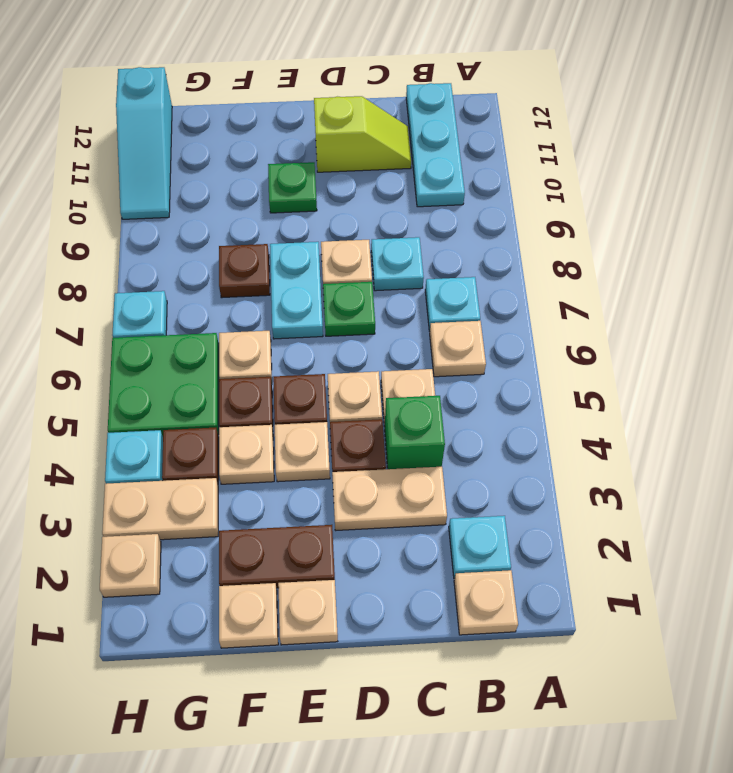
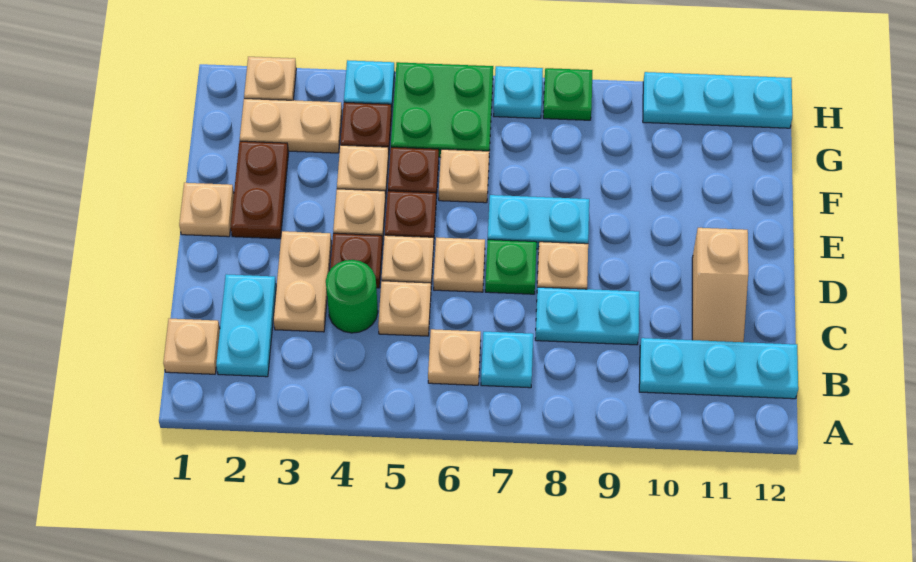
cyan 1x1 plate [449,516,511,578] -> cyan 1x2 plate [216,274,276,377]
green 1x1 brick [384,396,445,469] -> green 1x1 round brick [326,260,378,333]
cyan 1x1 plate [371,237,424,291] -> cyan 1x2 plate [535,287,639,345]
lime 1x2 slope [314,96,411,172] -> tan 1x2 slope [692,228,748,342]
green 1x1 plate [268,162,317,213] -> green 1x1 plate moved to [543,68,592,120]
tan 1x1 plate [219,583,278,648] -> tan 1x1 plate moved to [433,237,485,292]
brown 1x1 plate [219,244,270,298] -> none
tan 1x2 plate [102,478,218,540] -> tan 1x2 plate turned to [240,99,342,153]
cyan 1x3 slope [116,67,172,219] -> cyan 1x3 plate [643,72,792,128]

